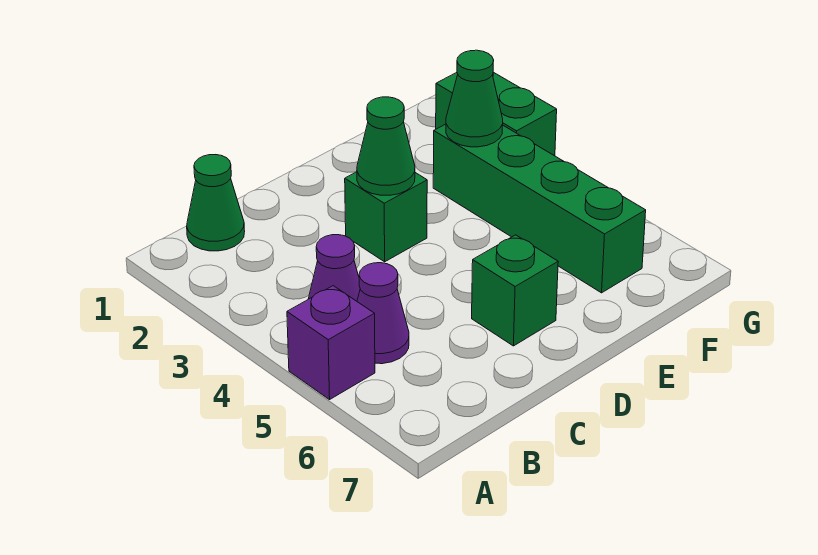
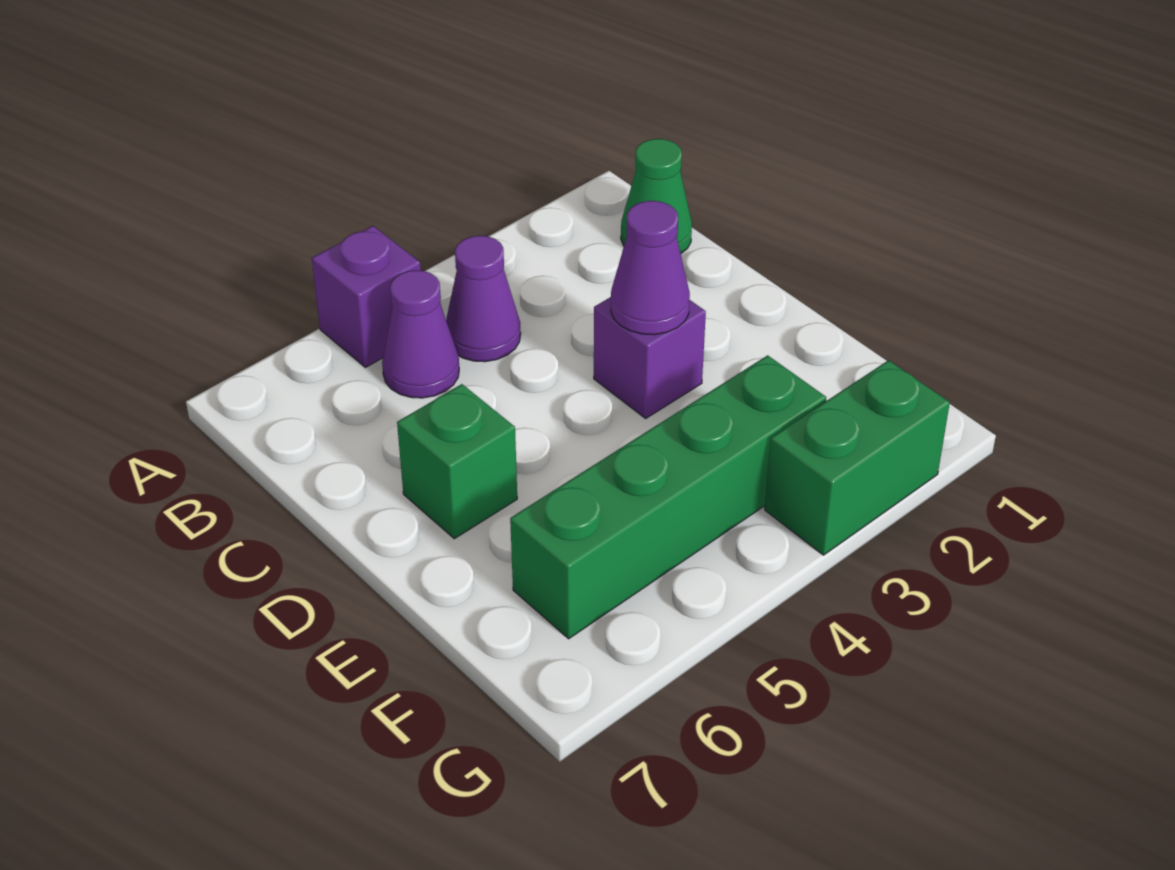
green 1x1 brick [345,172,427,262] -> purple 1x1 brick [594,297,706,418]
green 1x1 cone [357,97,415,195] -> purple 1x1 cone [611,201,690,335]
green 1x1 cone [446,50,503,147] -> none

